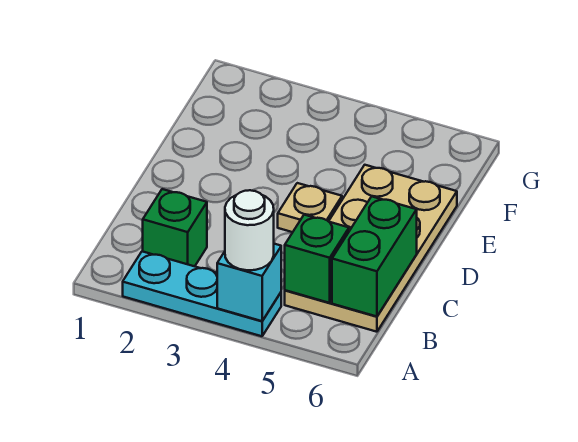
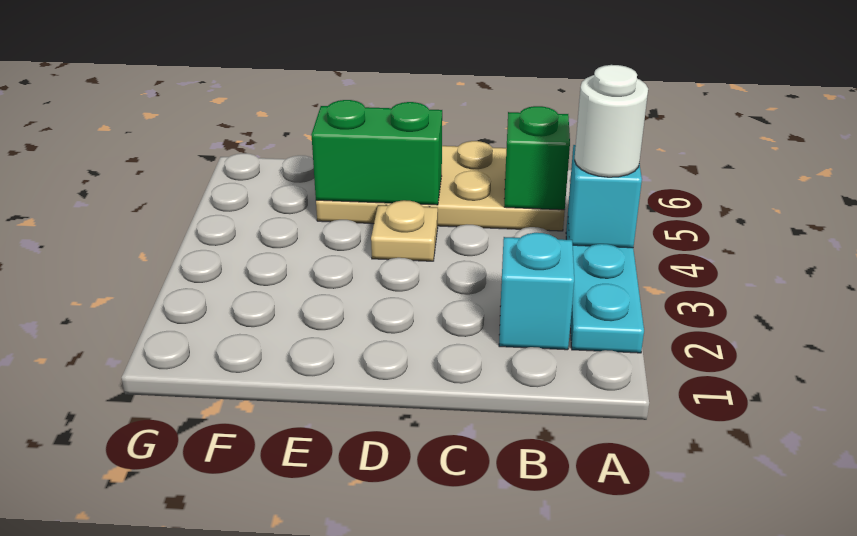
green 1x1 brick [143,189,207,266] -> cyan 1x1 brick [499,233,574,350]
green 1x2 brick [332,196,417,316] -> green 1x2 brick moved to [311,100,442,205]

